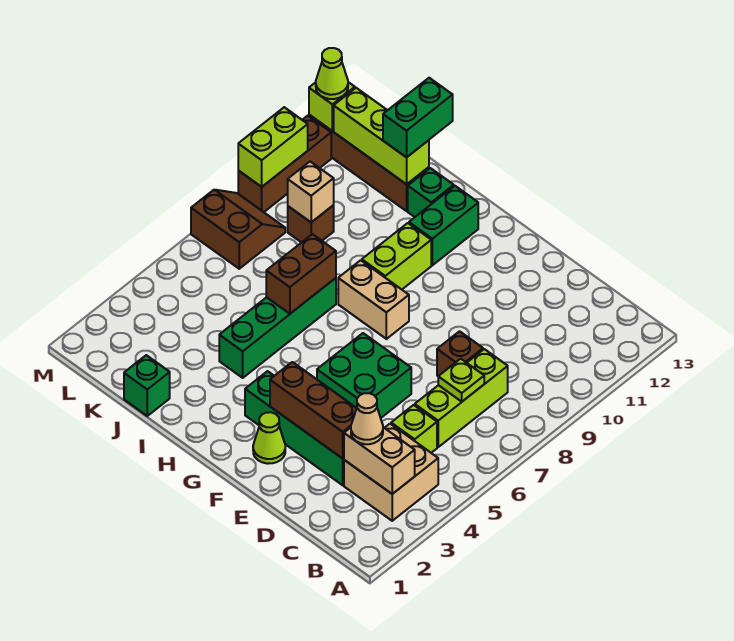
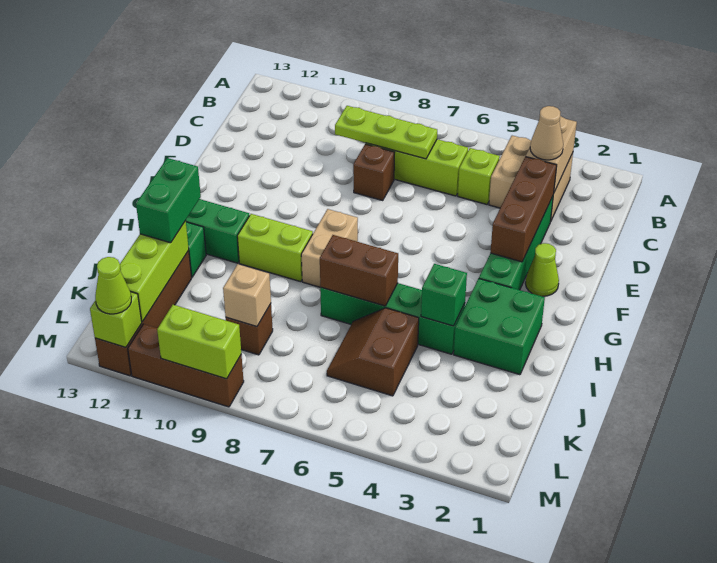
lime 1x1 plate [438,359,484,402] -> lime 1x3 plate [335,106,437,159]
green 2x2 brick [317,333,411,418] -> green 2x2 brick moved to [454,279,545,375]
green 1x1 brick [124,355,170,416] -> green 1x1 brick moved to [421,264,467,326]
green 1x2 brick [383,78,453,157] -> green 1x2 brick turned to [136,158,201,243]
brown 2x2 slope [191,190,285,269] -> brown 2x2 slope moved to [327,308,419,396]

